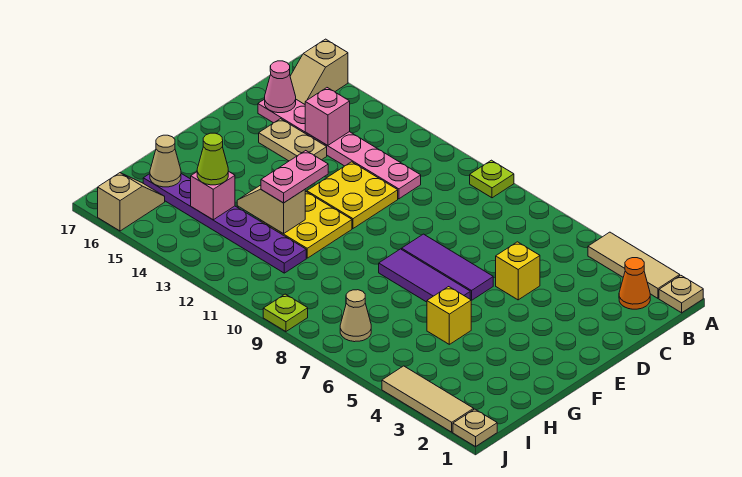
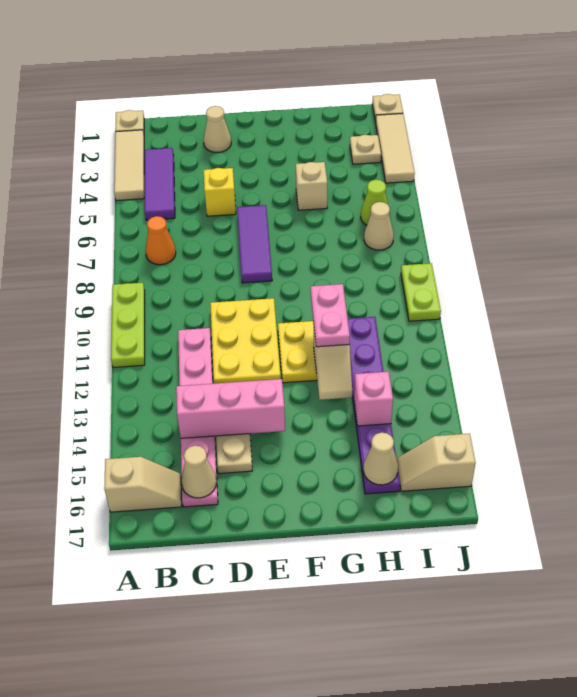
lime 1x1 plate [470,160,514,198] -> lime 1x3 plate [111,283,145,367]
orange 1x1 cone [619,258,650,309] -> orange 1x1 cone moved to [145,216,176,265]
pink 1x1 brick [305,88,350,146] -> pink 1x3 brick [176,379,285,438]
pink 1x1 cone [265,61,296,113] -> tan 1x1 cone [181,446,216,498]
none -> tan 1x1 cone [203,106,231,153]
yellow 2x2 plate [307,162,398,228] -> yellow 2x3 plate [210,298,281,384]
purple 1x3 tile [379,249,470,302] -> purple 1x3 tile moved to [145,148,175,220]
pink 1x2 plate [261,151,328,203] -> pink 1x2 plate turned to [311,284,350,347]
yellow 1x1 brick [427,287,471,344] -> tan 1x1 brick [296,162,327,210]
lime 1x1 cone [197,133,228,185] -> lime 1x1 cone moved to [361,180,390,225]
none -> tan 1x1 plate [350,135,381,164]
lime 1x1 plate [263,294,308,332] -> lime 1x2 plate [401,263,441,321]

